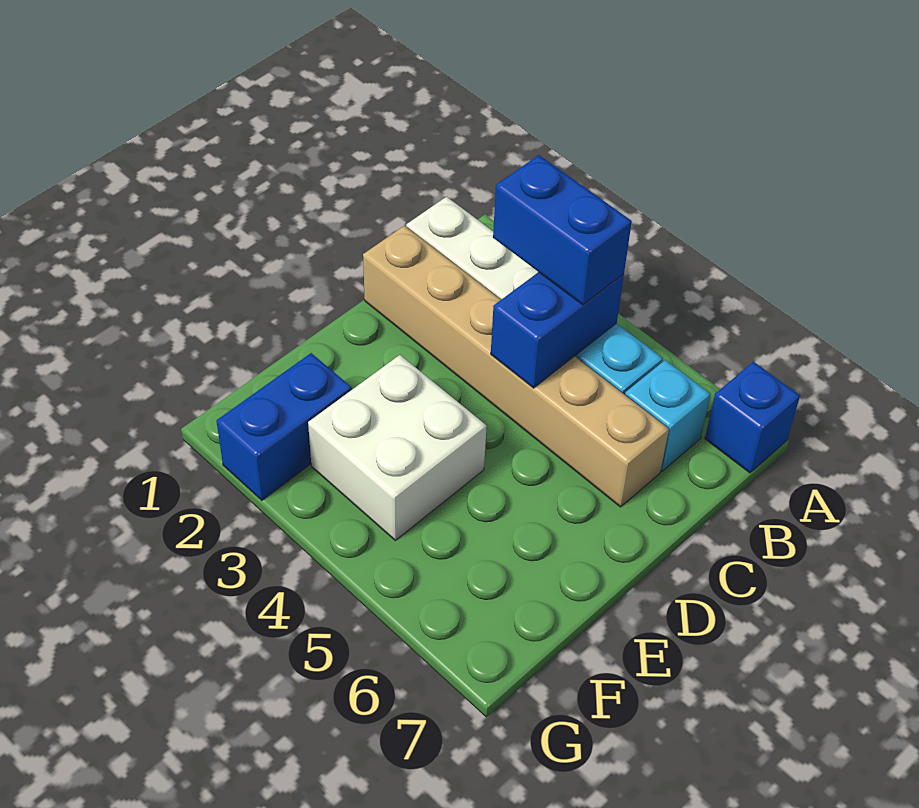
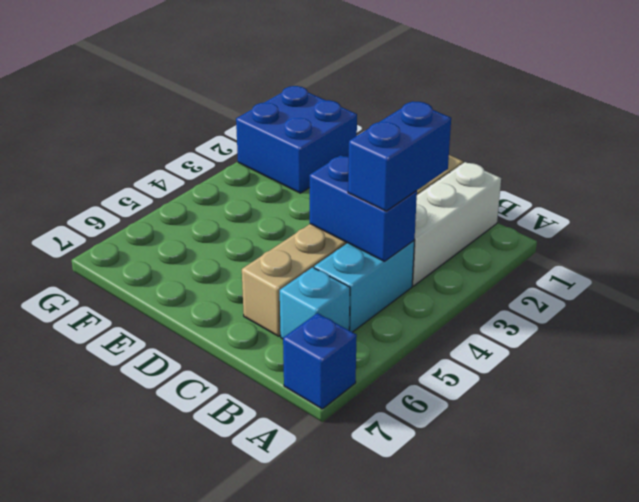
white 2x2 brick [308,355,487,540] -> none
blue 1x2 brick [217,353,352,500] -> blue 2x2 brick [236,86,357,193]

